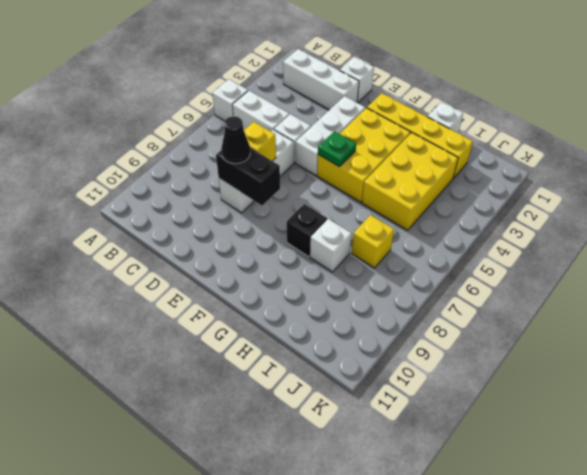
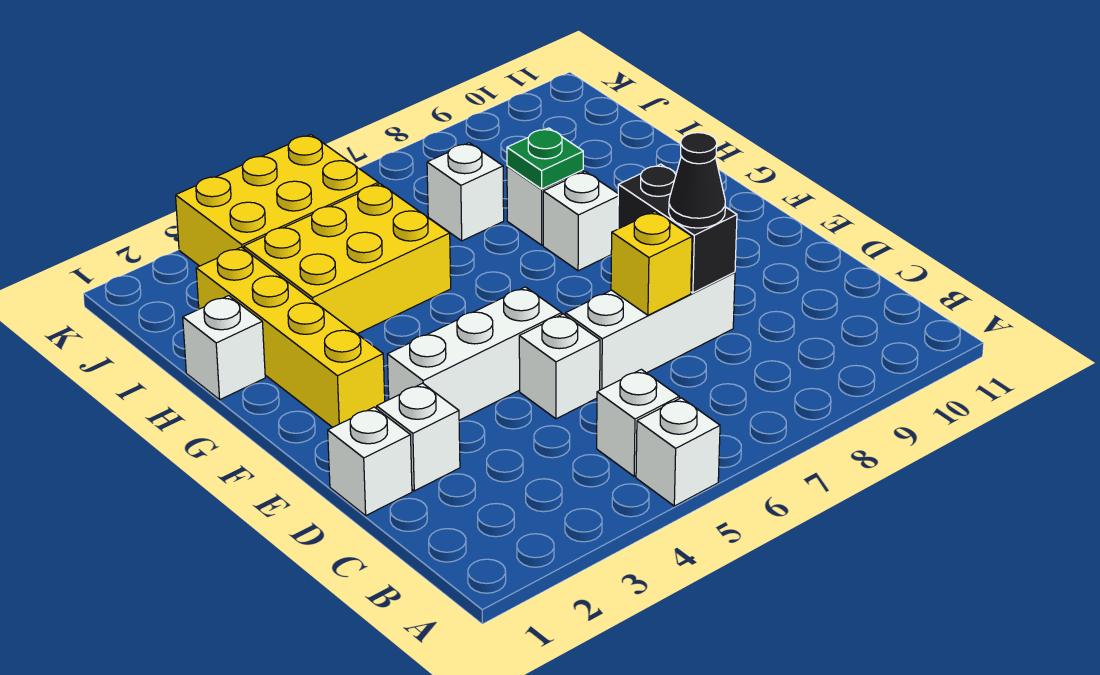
white 1x3 brick [283,49,359,110] -> white 1x1 brick [377,383,460,491]
white 1x2 brick [232,91,289,131] -> white 1x1 brick [597,369,679,476]
yellow 2x3 brick [317,108,410,202] -> yellow 2x3 brick moved to [176,135,378,266]
green 1x1 plate [318,131,356,167] -> green 1x1 plate moved to [507,128,583,189]
black 1x1 brick [287,204,327,257] -> white 1x1 brick [543,172,618,271]
yellow 1x1 brick [351,215,394,268] -> white 1x1 brick [427,143,504,241]

